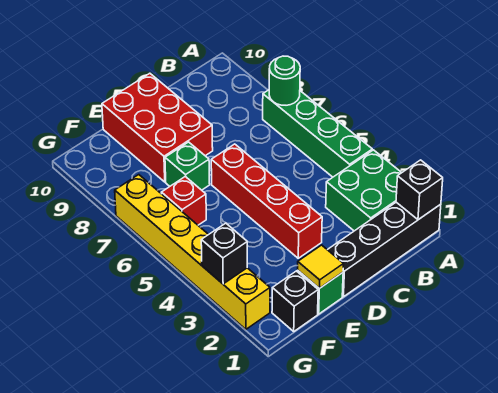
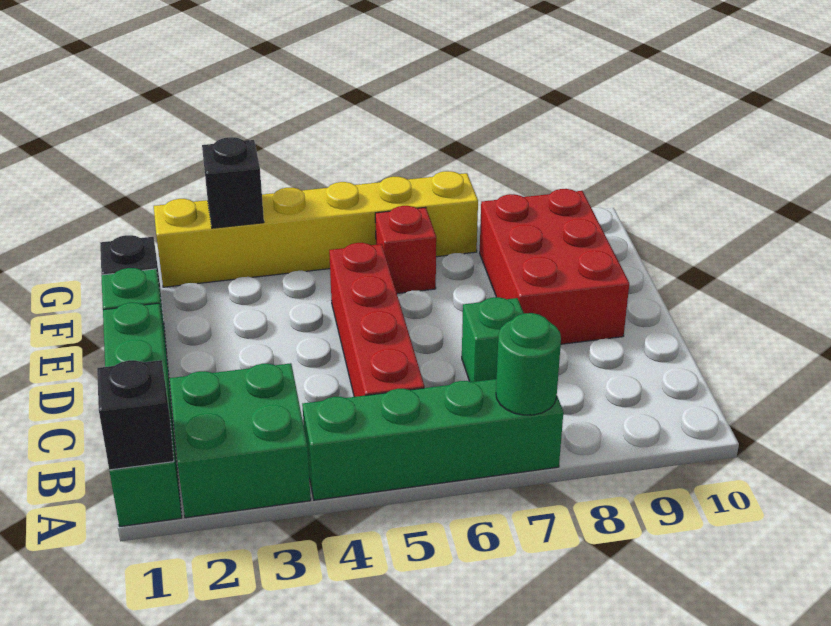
black 1x4 brick [328,202,441,297] -> green 1x4 brick [103,303,182,527]
red 1x4 brick [211,144,322,258] -> red 1x4 brick turned to [329,243,424,397]
red 2x3 brick [102,73,213,182] -> red 2x3 brick turned to [480,189,629,344]
yellow 1x1 tile [298,245,344,288] -> none
green 1x1 brick [165,142,210,190] -> green 1x1 brick moved to [462,297,524,382]

